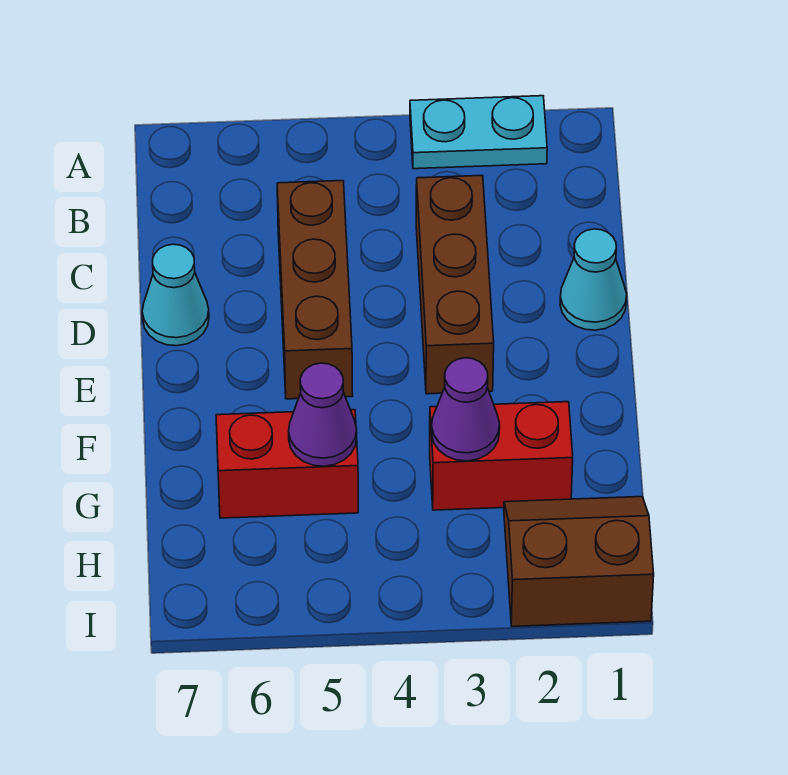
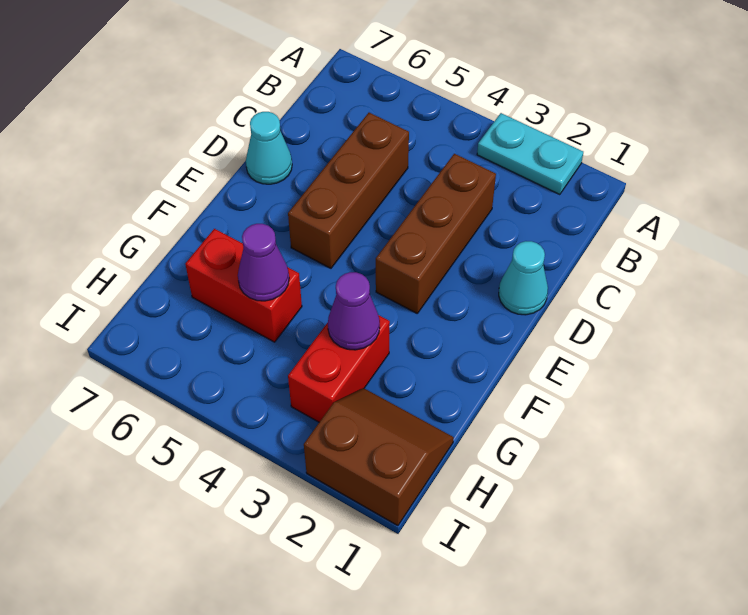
red 1x2 brick [430,402,573,510] -> red 1x2 brick turned to [288,315,390,422]

